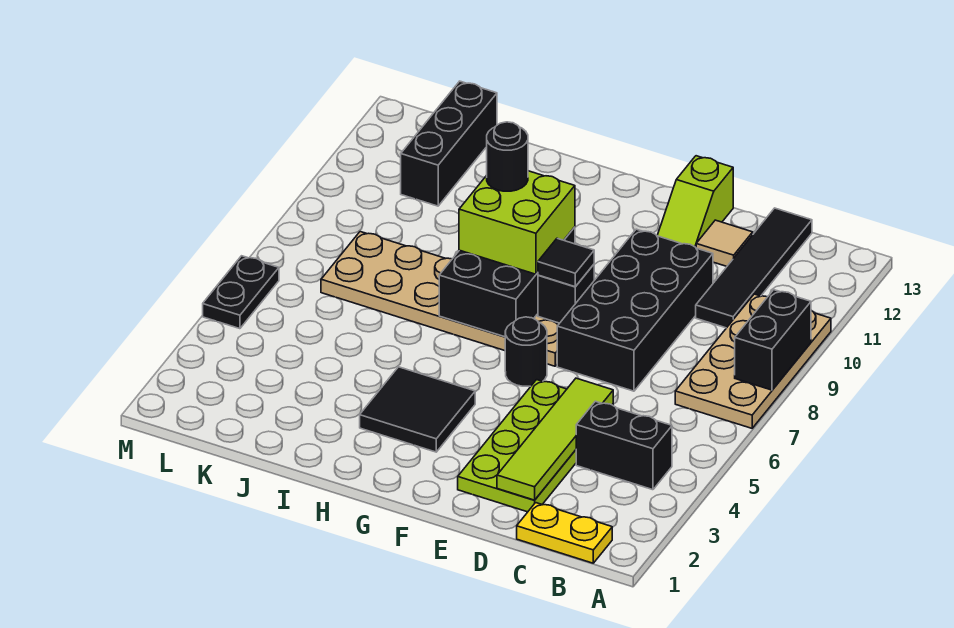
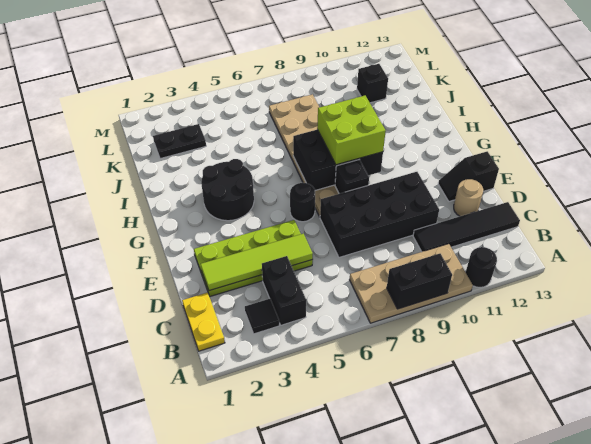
tan 1x1 tile [696,220,753,266] -> tan 1x1 round brick [454,179,483,216]
lime 1x2 slope [657,156,733,247] -> black 1x2 slope [438,151,499,201]
black 1x1 tile [538,238,594,287] -> black 1x1 tile moved to [245,299,279,334]
black 2x2 tile [360,367,475,452] -> black 2x2 round brick [201,159,254,221]
black 1x1 round brick [487,122,528,191] -> black 1x1 round brick moved to [466,247,497,287]
black 1x3 brick [401,81,497,206] -> black 1x1 brick [357,64,388,103]
black 1x2 plate [203,256,279,329] -> black 1x2 plate moved to [153,124,206,159]

